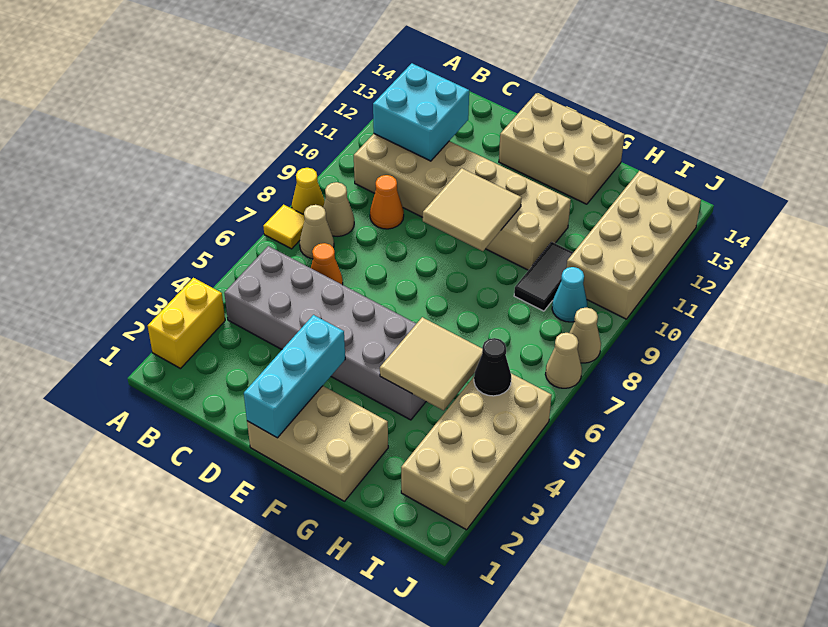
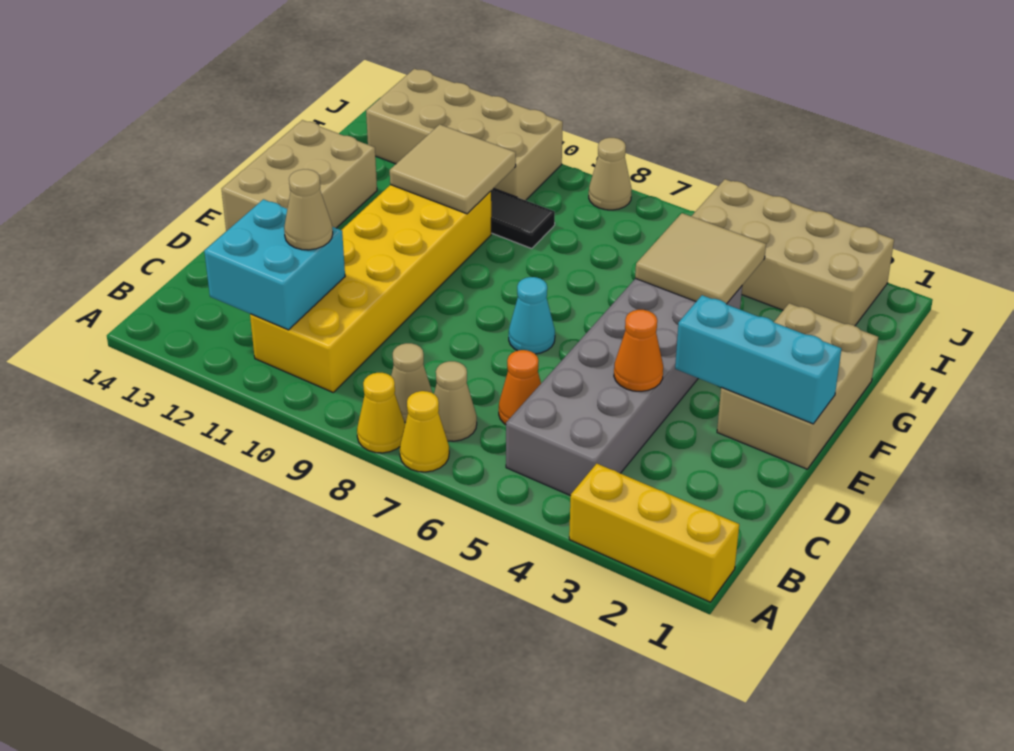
yellow 1x2 brick [148,278,225,369] -> yellow 1x3 brick [569,464,739,602]
yellow 1x1 tile [263,205,305,249] -> yellow 1x1 cone [400,391,449,472]
tan 2x6 brick [354,134,571,270] -> yellow 2x6 brick [250,185,491,392]
orange 1x1 cone [370,175,404,229] -> orange 1x1 cone moved to [614,310,663,391]
tan 2x2 tile [423,168,522,251] -> tan 2x2 tile moved to [390,124,516,214]
black 1x1 cone [474,338,511,396] -> none
cyan 1x1 cone [552,267,588,322] -> cyan 1x1 cone moved to [509,277,555,354]
tan 1x1 cone [545,333,582,388] -> tan 1x1 cone moved to [284,169,333,250]

